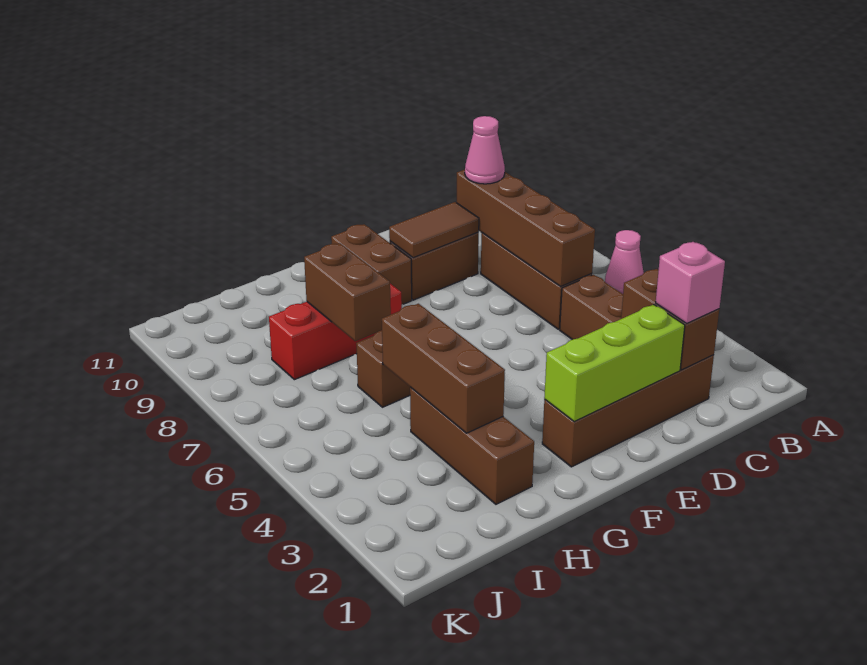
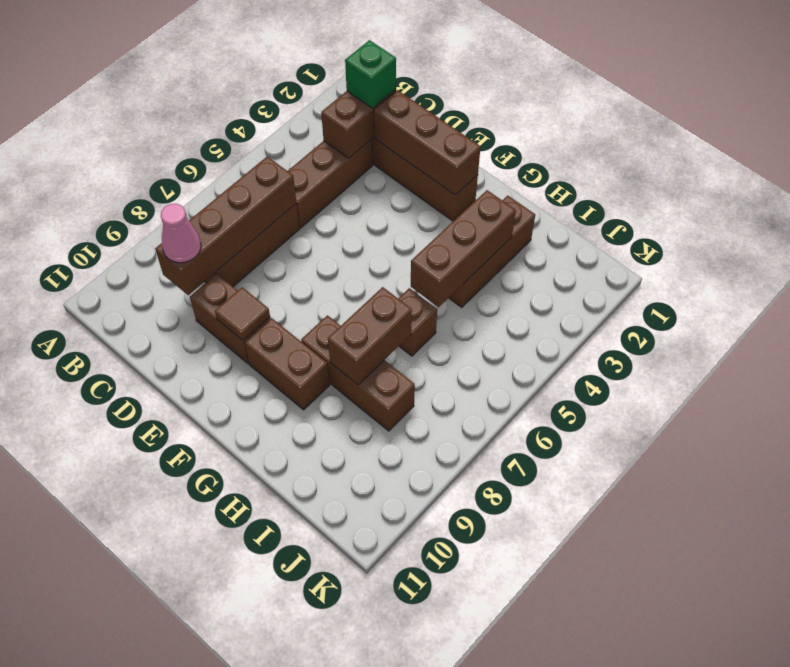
pink 1x1 cone [605,230,644,294] -> none
pink 1x1 brick [656,242,725,323] -> green 1x1 brick [345,40,396,108]
lime 1x3 brick [544,305,685,422] -> brown 1x3 brick [374,90,481,195]
brown 1x2 tile [389,202,479,258] -> brown 1x1 tile [215,287,270,340]
brown 1x2 brick [331,224,412,305] -> brown 1x2 brick turned to [245,318,330,410]
red 1x3 brick [269,284,402,380] -> brown 1x3 brick [301,315,415,431]

